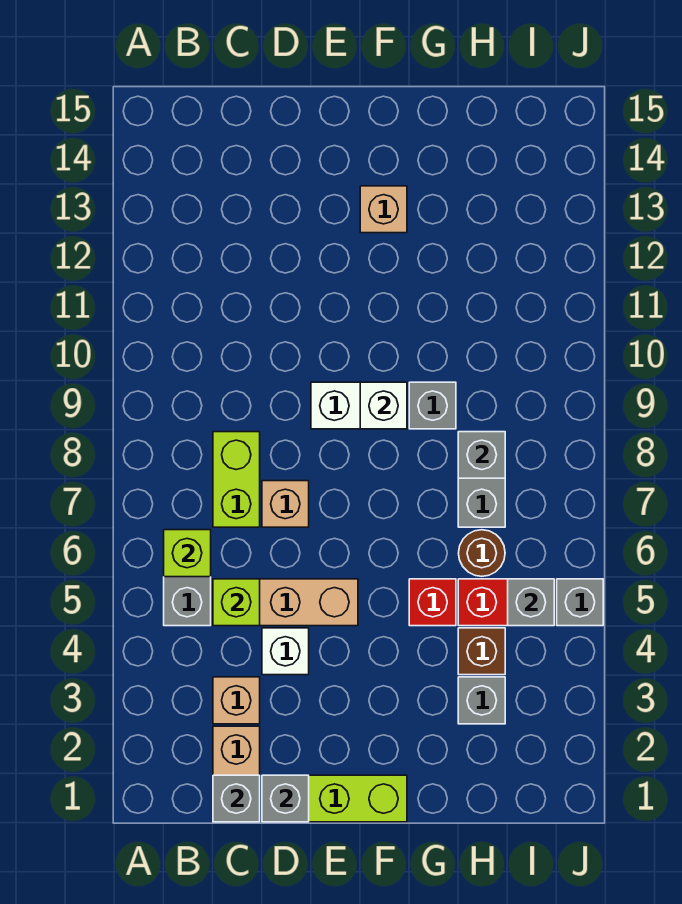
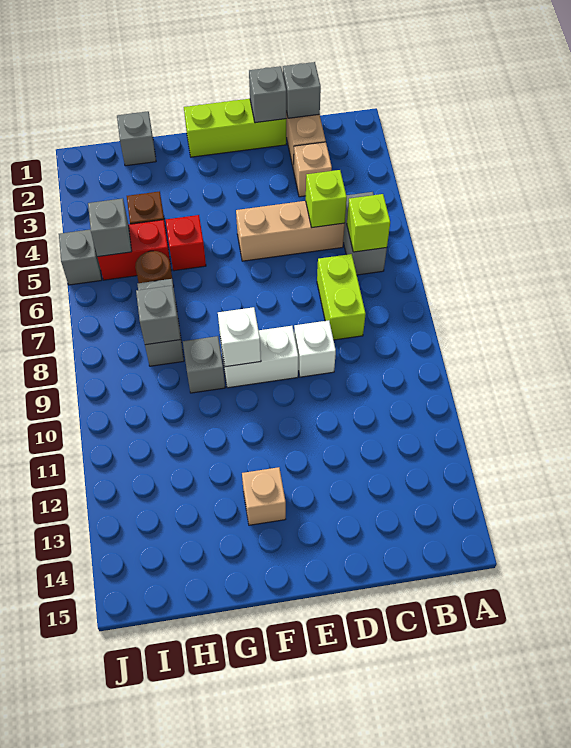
white 1x1 brick [262,628,309,675] -> white 1x1 brick moved to [294,320,336,377]
tan 1x1 brick [262,481,309,527] -> none
grey 1x1 brick [458,677,505,724] -> grey 1x1 brick moved to [117,111,156,166]

